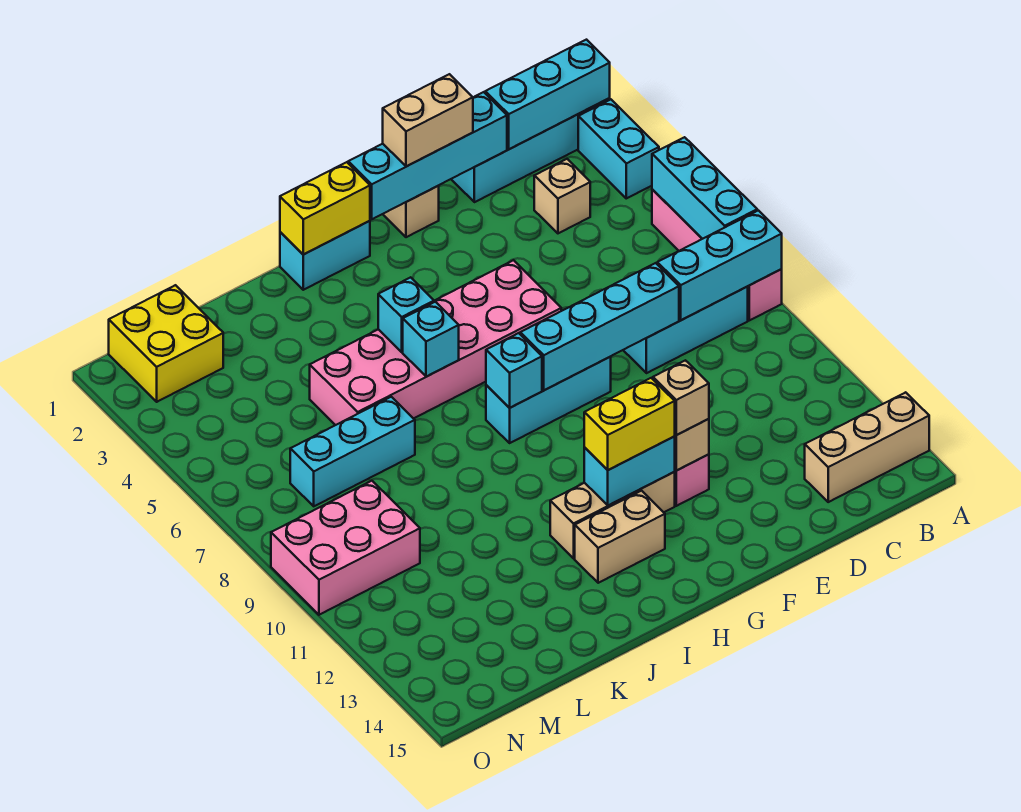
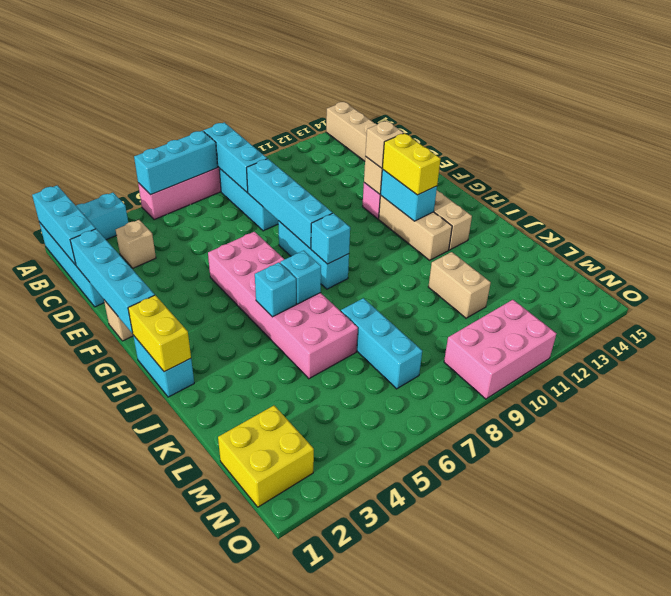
tan 1x2 brick [383,74,473,166] -> tan 1x2 brick moved to [428,252,491,318]
pink 2x3 brick [271,481,420,615] -> pink 2x3 brick turned to [444,300,556,399]

